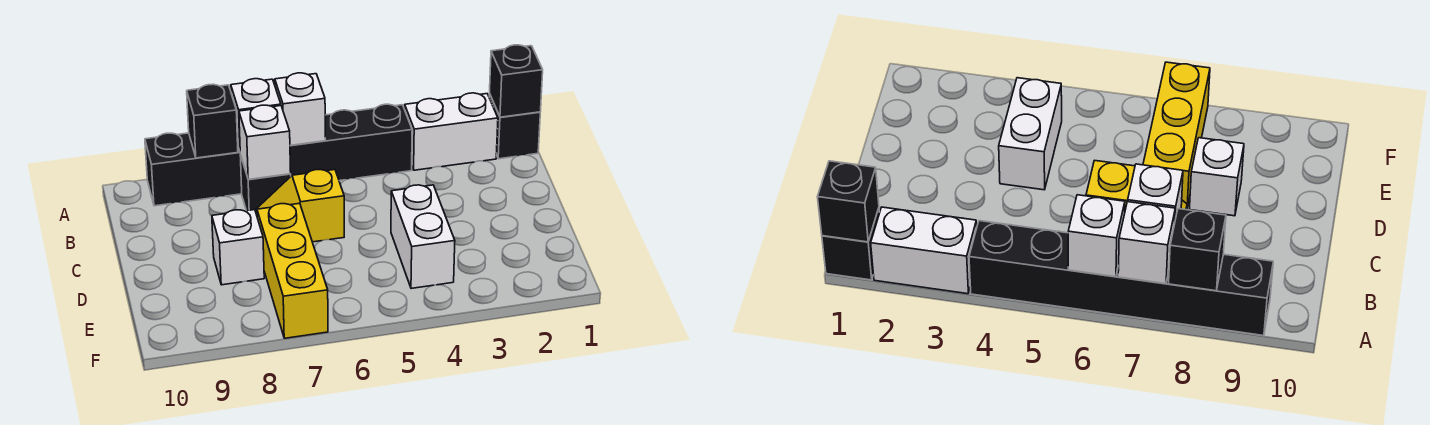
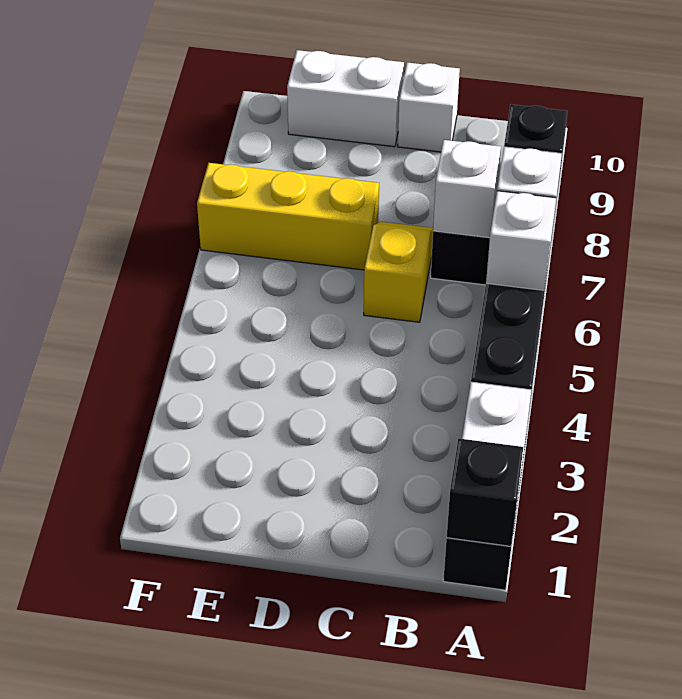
white 1x2 brick [391,185,455,288] -> white 1x2 brick moved to [287,50,404,147]
white 1x1 brick [212,210,264,285] -> white 1x1 brick moved to [398,63,460,152]

